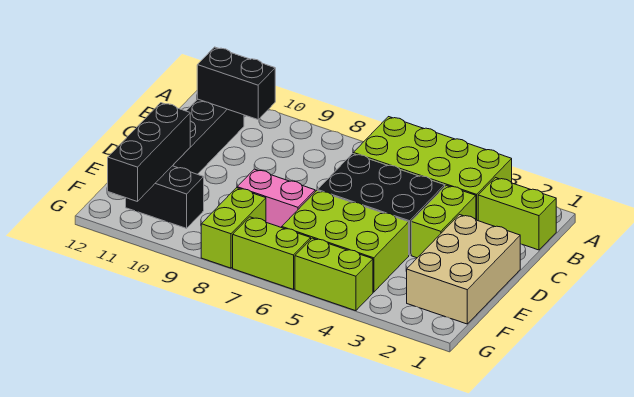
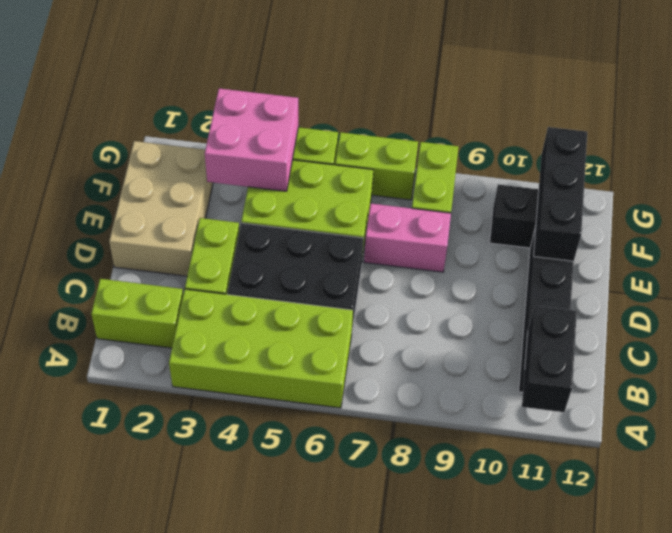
black 1x2 brick [197,47,275,120] -> black 1x2 brick turned to [522,306,577,412]
none -> pink 2x2 brick [205,88,298,191]

